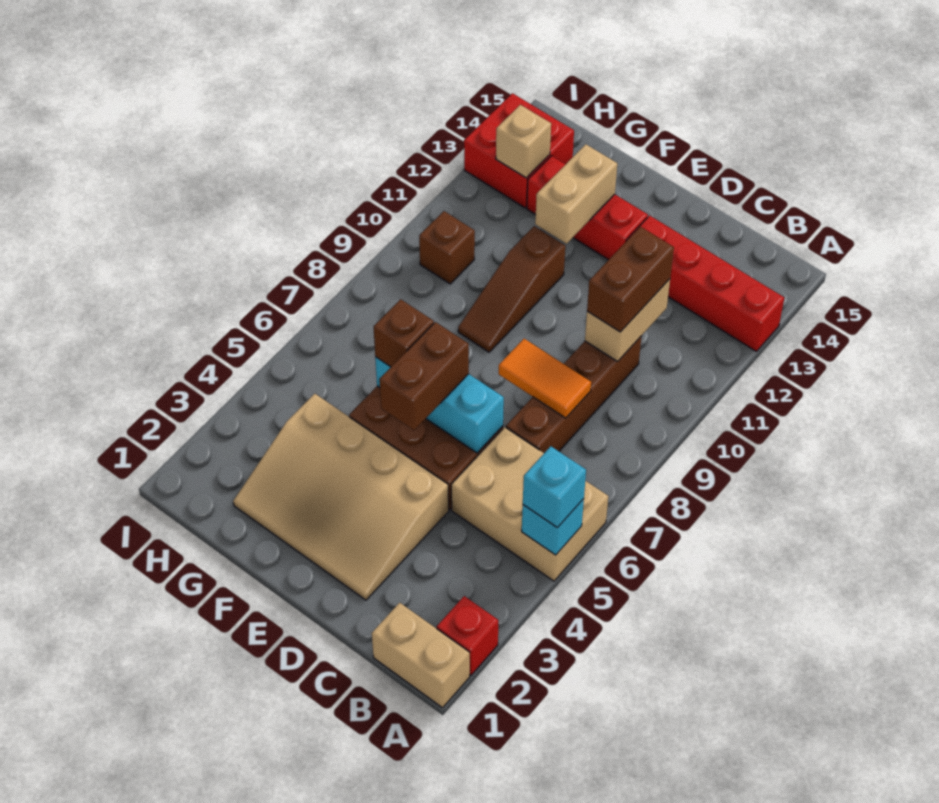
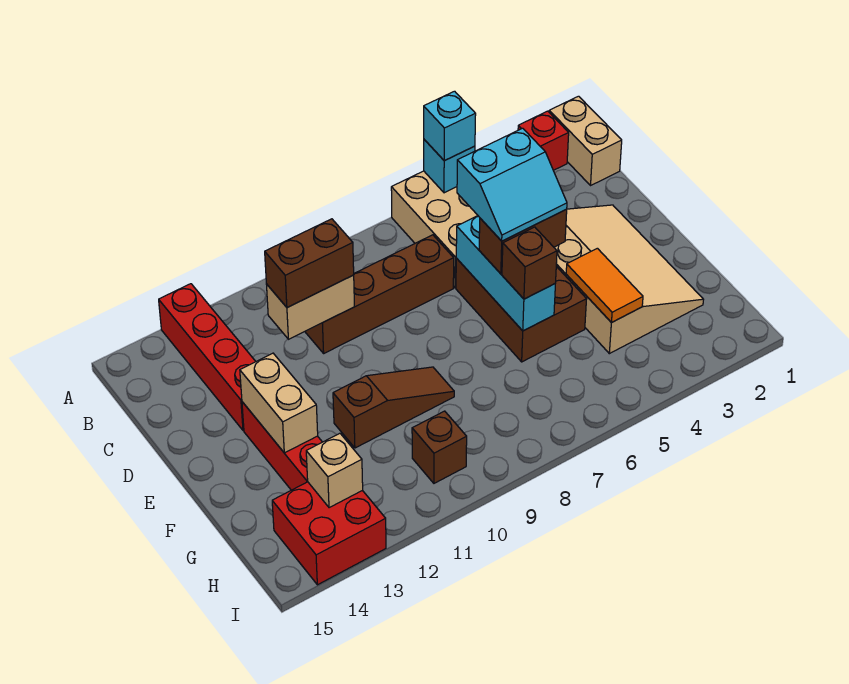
orange 1x2 tile [499,339,591,418] -> orange 1x2 tile moved to [566,248,643,322]
none -> cyan 2x2 slope [457,128,567,241]
tan 1x2 brick [535,144,617,244] -> tan 1x2 brick turned to [240,353,318,453]

